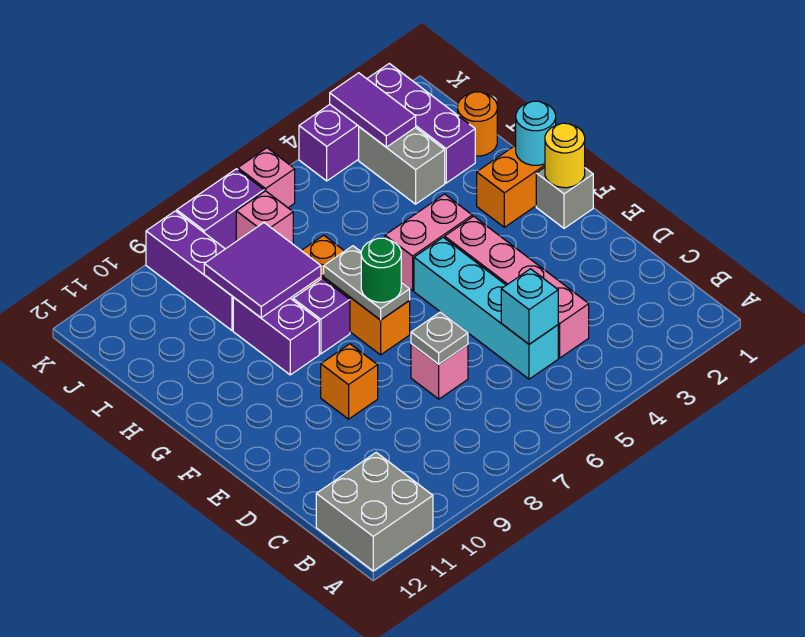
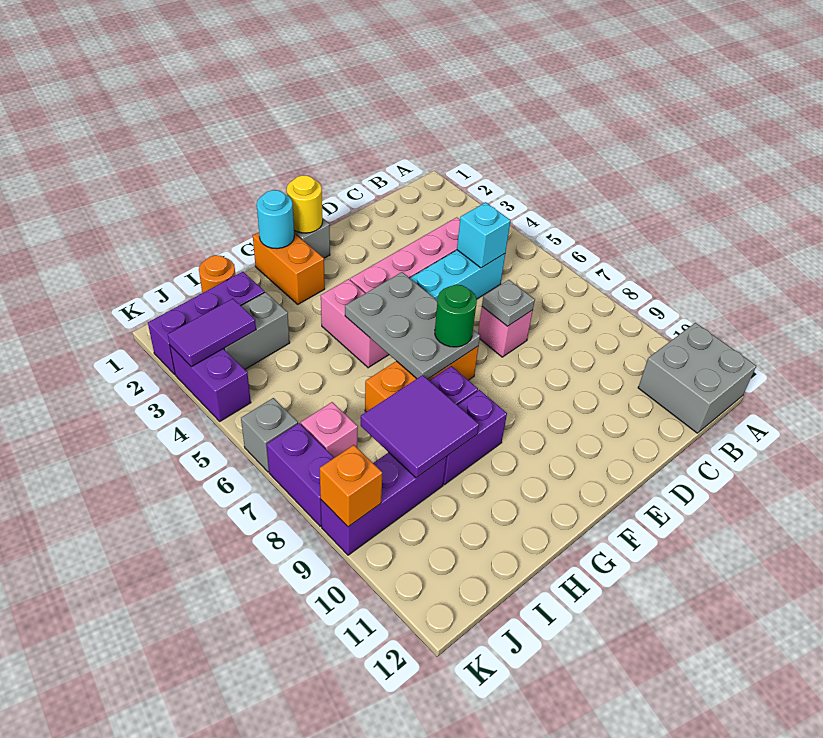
orange 1x1 brick [321,344,378,419] -> orange 1x1 brick moved to [320,445,382,527]
grey 1x2 plate [324,246,410,320] -> grey 2x3 plate [345,272,480,379]
pink 1x1 brick [238,148,295,208] -> grey 1x1 brick [241,398,298,472]

